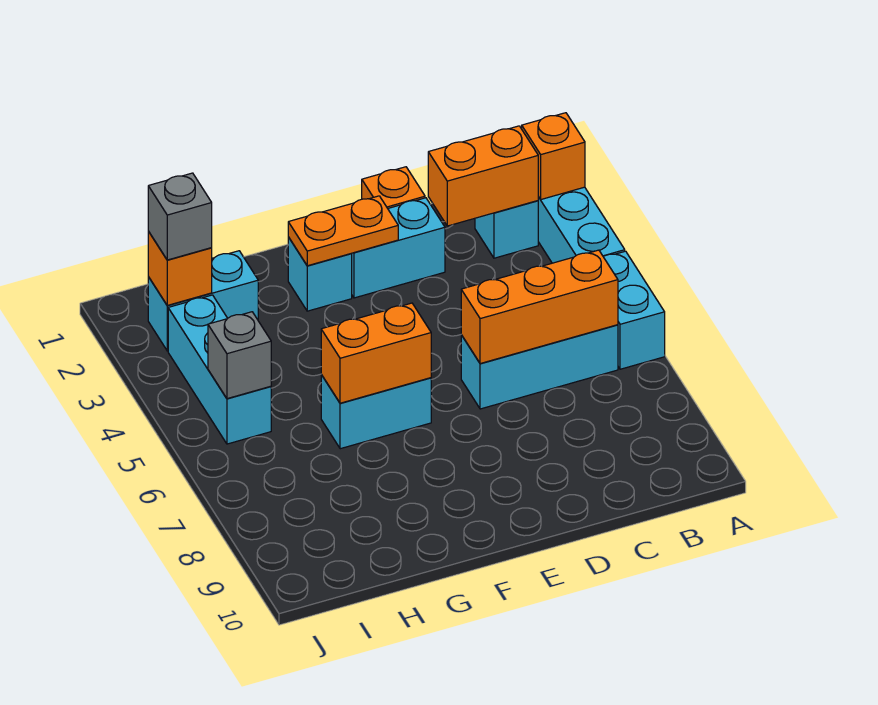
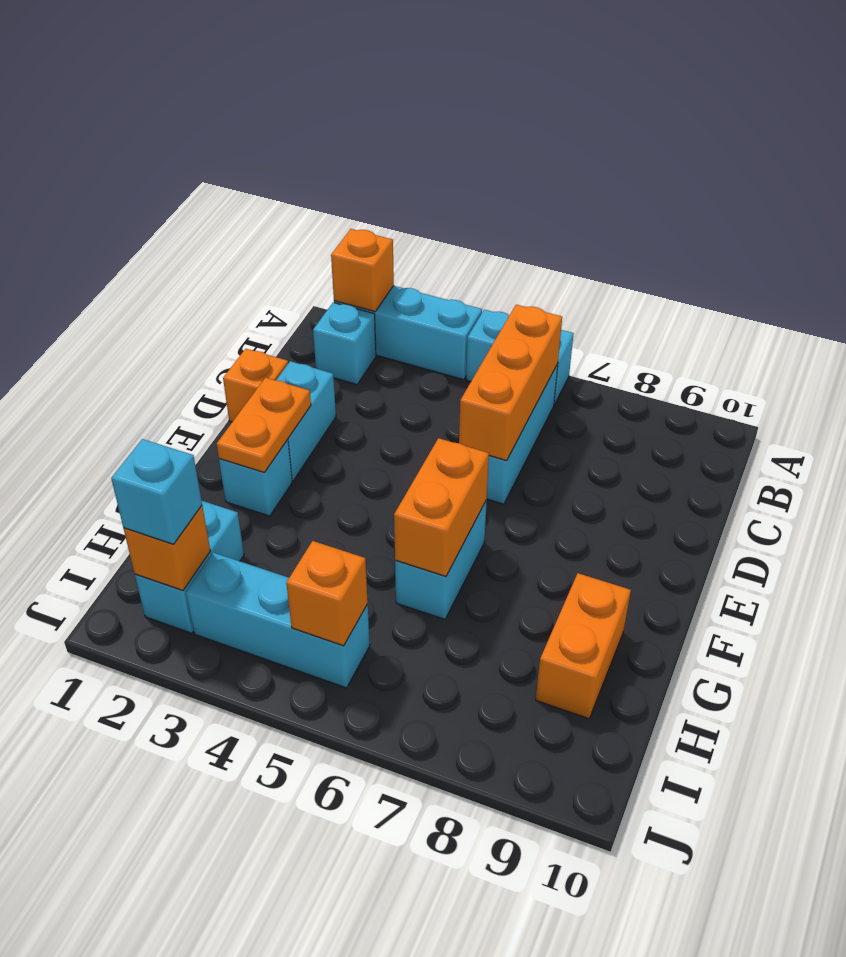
orange 1x2 brick [428,126,538,226] -> orange 1x2 brick moved to [536,573,631,719]
grey 1x1 brick [148,173,212,260] -> cyan 1x1 brick [111,439,202,544]
grey 1x1 brick [208,312,271,399] -> orange 1x1 brick [286,541,368,646]

